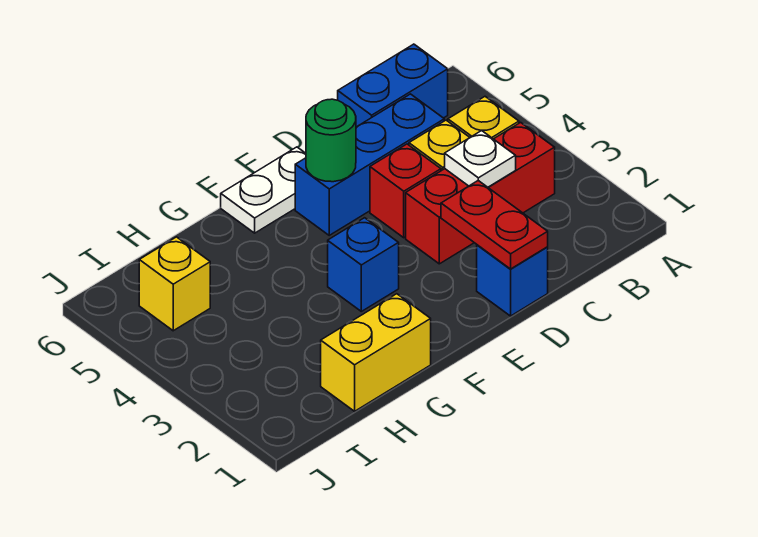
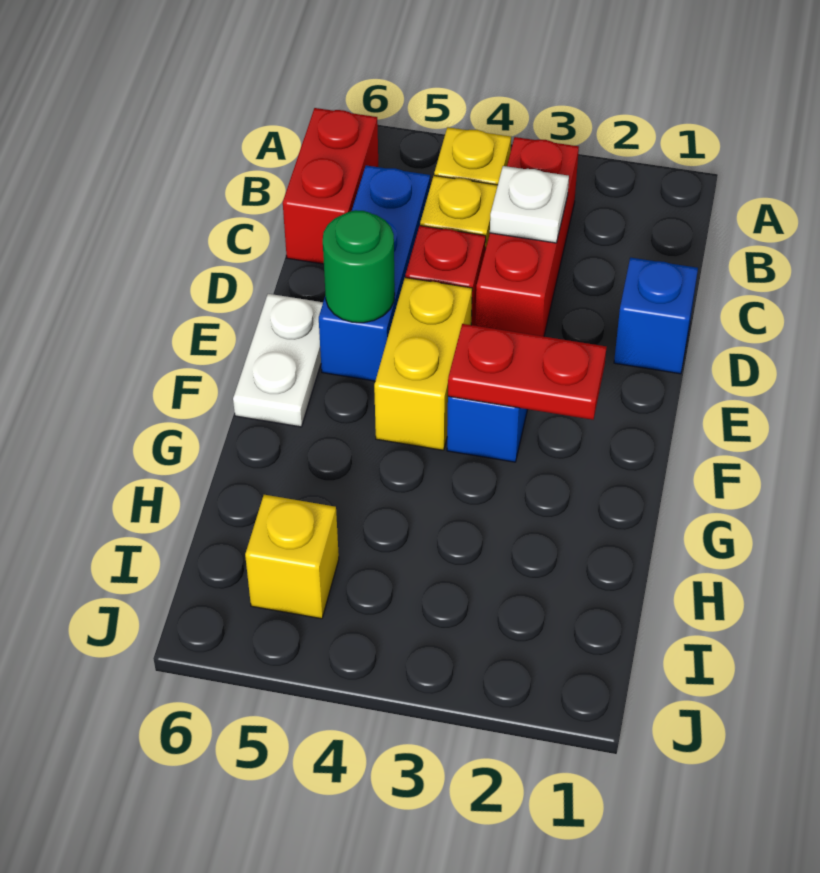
blue 1x2 brick [338,44,448,127] -> red 1x2 brick [283,108,378,264]
red 1x2 plate [441,181,548,269] -> red 1x2 plate moved to [448,324,606,420]
yellow 1x2 brick [321,294,431,411] -> yellow 1x2 brick moved to [374,278,472,450]

